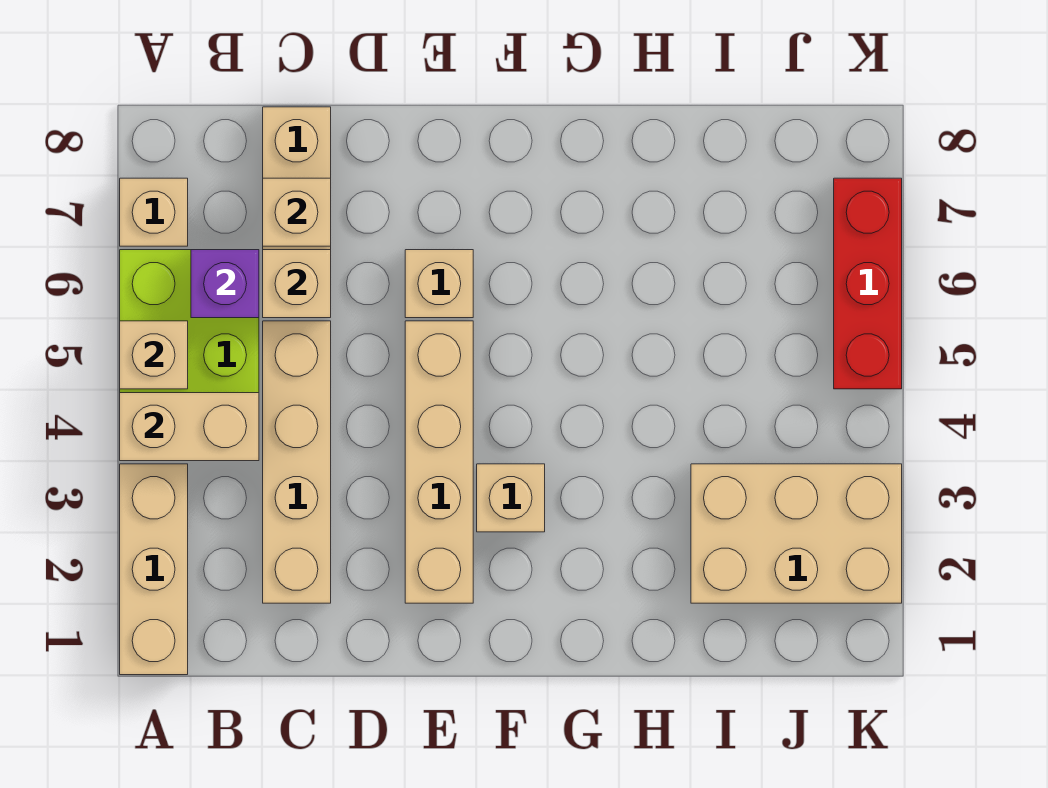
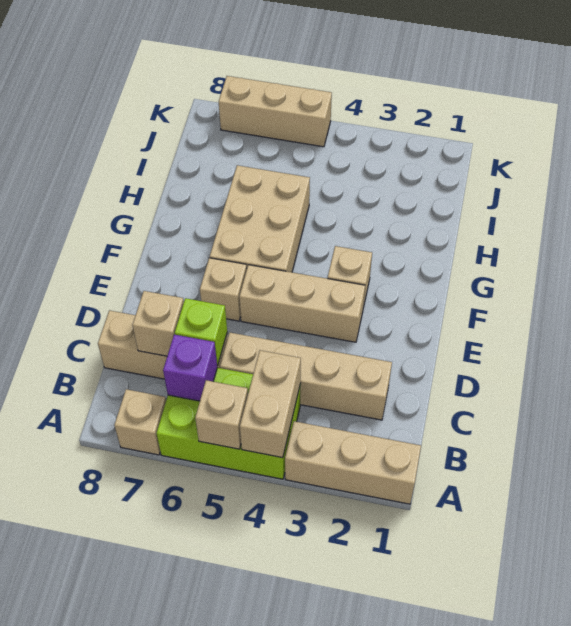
tan 1x1 brick [263,250,331,318] -> lime 1x1 brick [175,298,227,366]
tan 1x4 brick [405,321,473,603] -> tan 1x3 brick [239,265,365,342]
tan 2x3 brick [691,464,902,603] -> tan 2x3 brick moved to [210,165,310,272]
red 1x3 brick [834,178,902,389] -> tan 1x3 brick [219,76,332,147]

